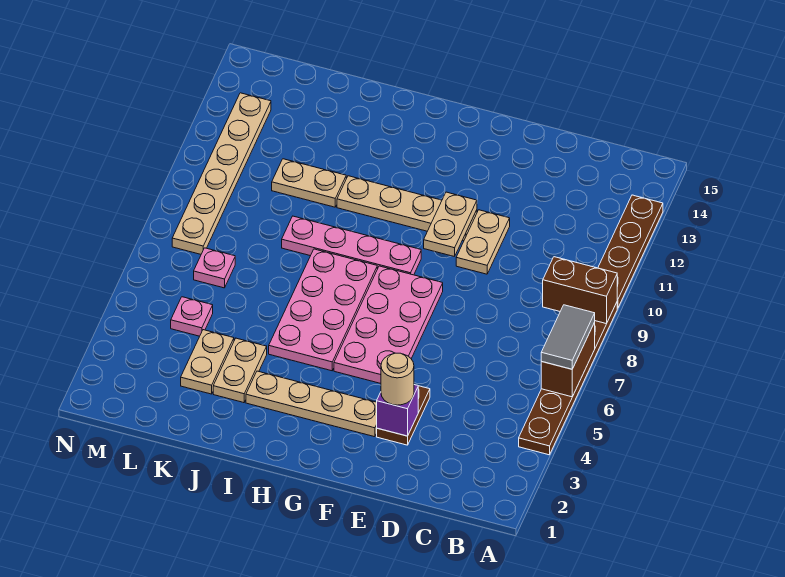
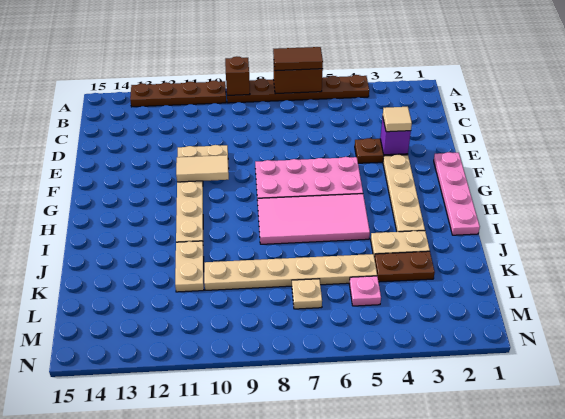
grey 1x2 tile [541,305,595,369] -> brown 1x2 tile [273,47,323,71]
brown 1x2 brick [543,257,617,324] -> brown 1x1 brick [225,56,250,95]
tan 1x1 round brick [381,353,414,405] -> tan 1x1 tile [383,107,412,132]
tan 1x2 plate [424,192,477,257] -> tan 1x2 tile [176,155,229,182]
pink 1x4 plate [282,216,421,275] -> pink 1x4 plate moved to [434,152,480,235]
pink 2x4 plate [269,249,377,371] -> pink 2x4 tile [258,194,370,244]
tan 1x2 plate [181,330,234,394] -> brown 1x2 plate [375,251,435,282]
pink 1x1 plate [194,248,235,288] -> tan 1x1 plate [292,279,322,309]
tan 1x6 plate [172,93,271,254] -> tan 1x6 plate moved to [204,254,377,290]

